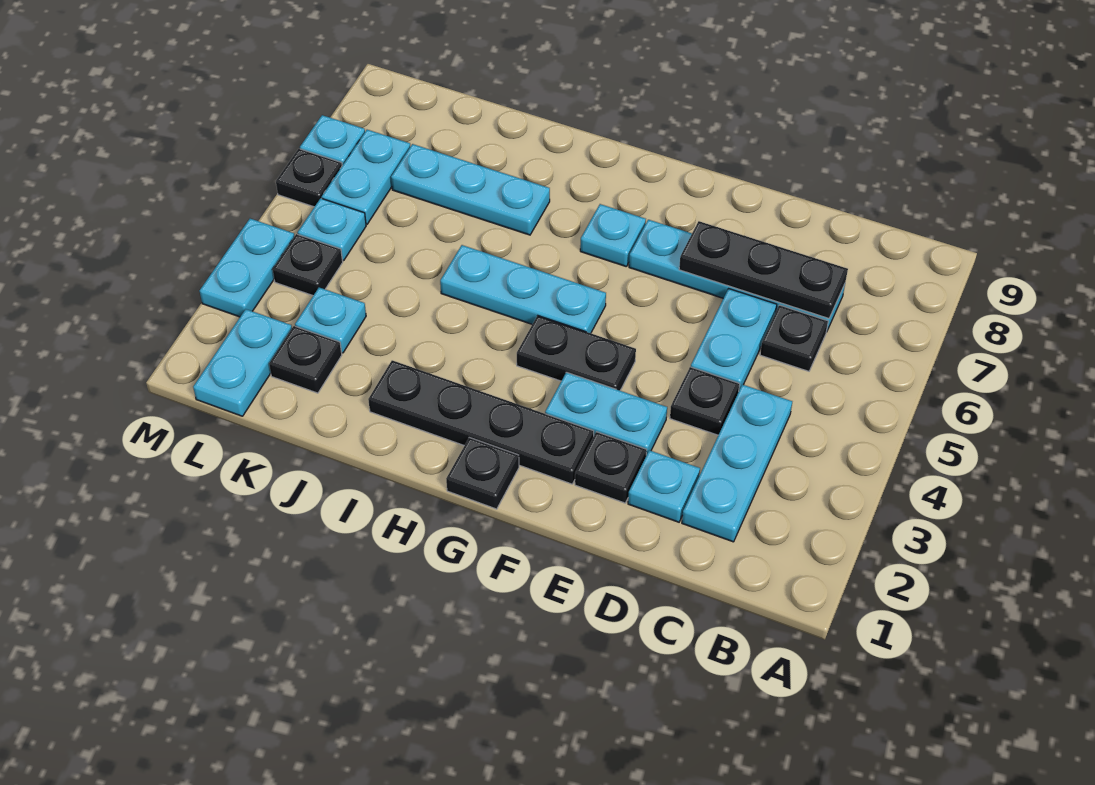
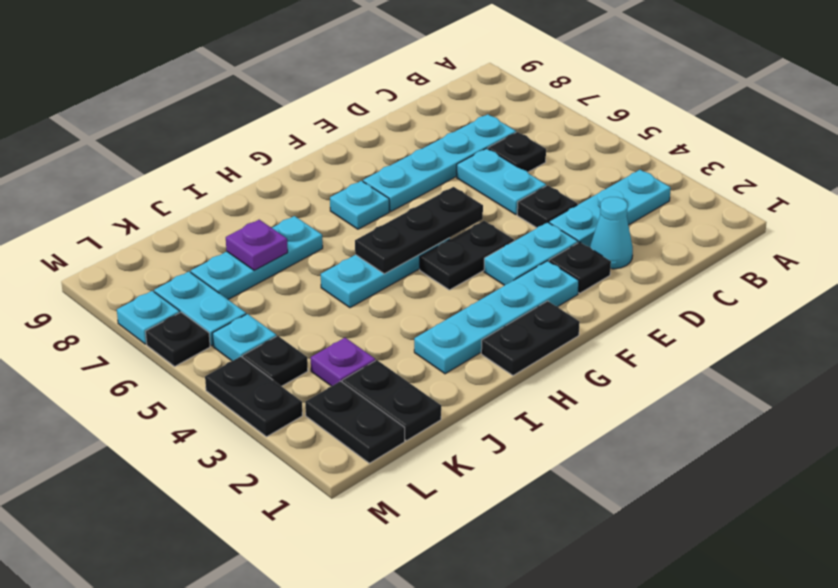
cyan 1x3 plate [682,385,792,542] -> cyan 1x3 plate turned to [549,170,671,247]
black 1x3 plate [679,221,848,318] -> black 1x3 plate moved to [355,187,483,274]
cyan 1x1 plate [628,450,700,522] -> cyan 1x1 cone [590,197,633,269]
black 1x4 plate [368,360,594,484] -> cyan 1x4 plate [414,261,579,374]
black 1x1 plate [446,437,519,509] -> black 1x2 plate [481,301,579,376]
none -> purple 1x1 plate [226,220,288,270]
black 1x1 plate [269,326,342,393] -> black 1x2 plate [342,360,441,441]
cyan 1x1 plate [295,288,366,353] -> purple 1x1 plate [311,338,376,386]
cyan 1x2 plate [193,309,292,416] -> black 1x2 plate [305,381,405,463]
cyan 1x2 plate [200,219,294,317] -> black 1x2 plate [205,356,302,437]

